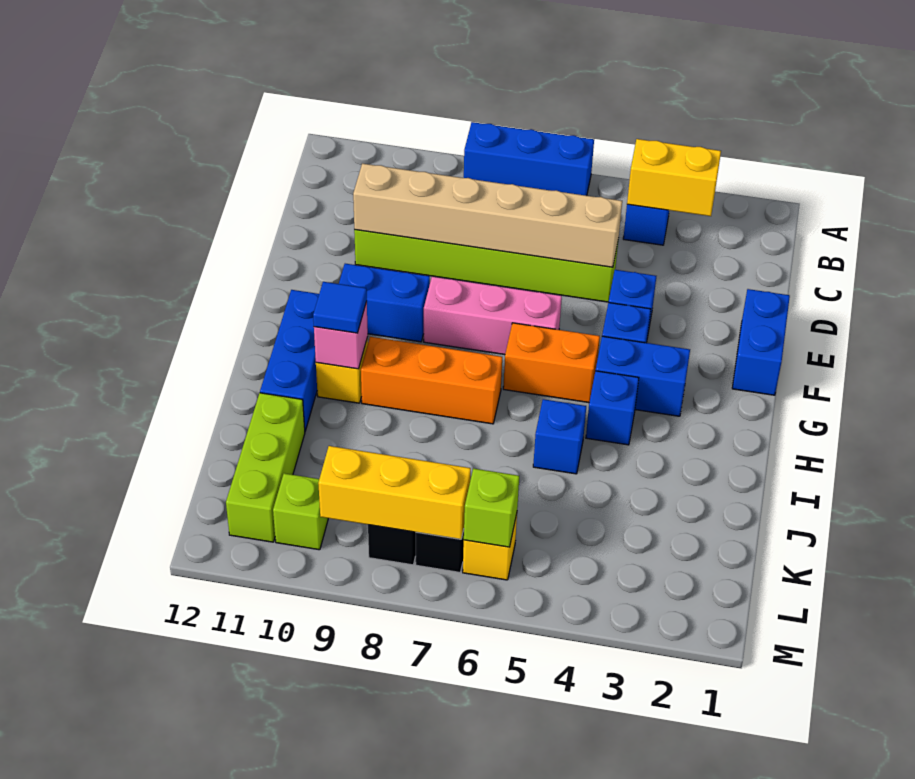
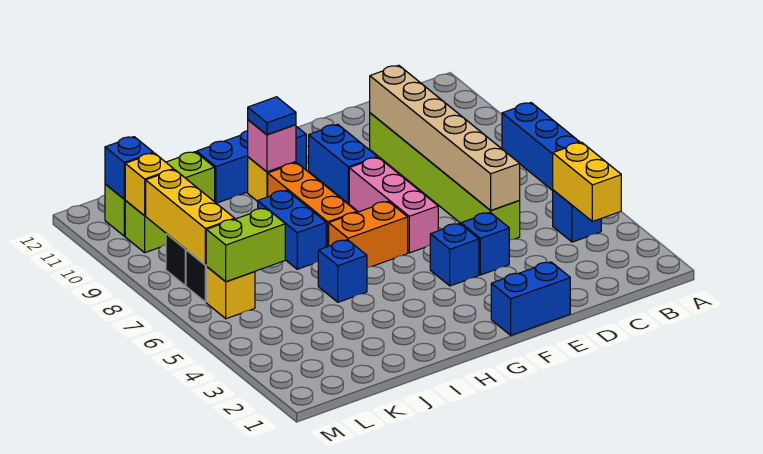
blue 1x2 brick [596,336,690,416] -> blue 1x2 brick moved to [258,190,326,269]
orange 1x2 brick [503,323,600,403] -> orange 1x2 brick turned to [329,201,408,267]
blue 1x1 brick [586,371,639,445] -> blue 1x1 brick moved to [105,137,153,199]
lime 1x1 brick [464,468,519,547] -> lime 1x2 brick [206,208,285,282]
none -> yellow 1x1 brick [125,153,174,216]

